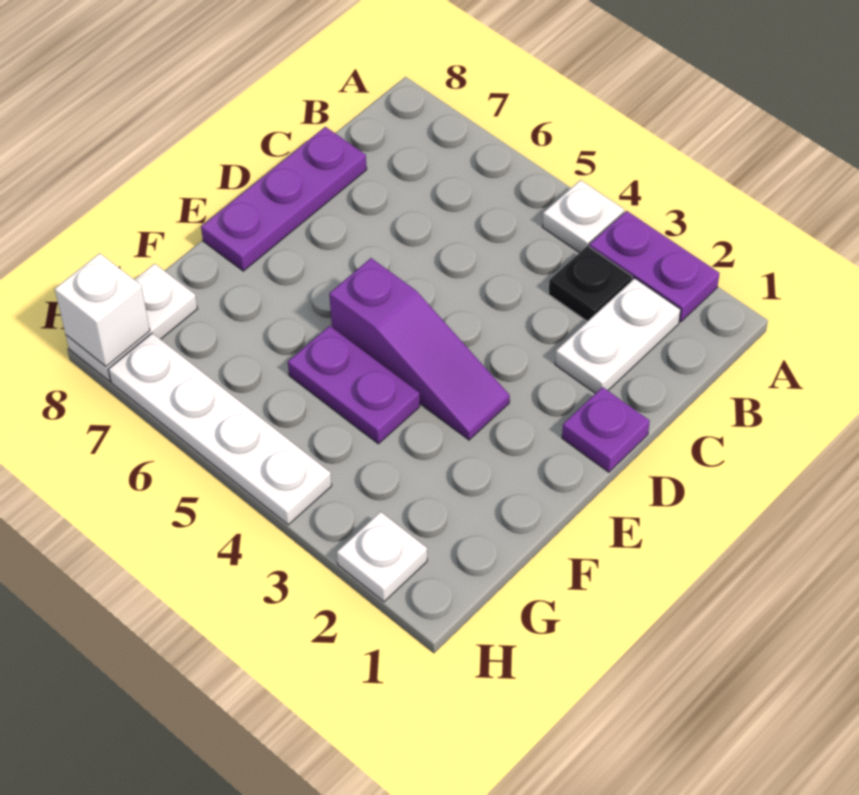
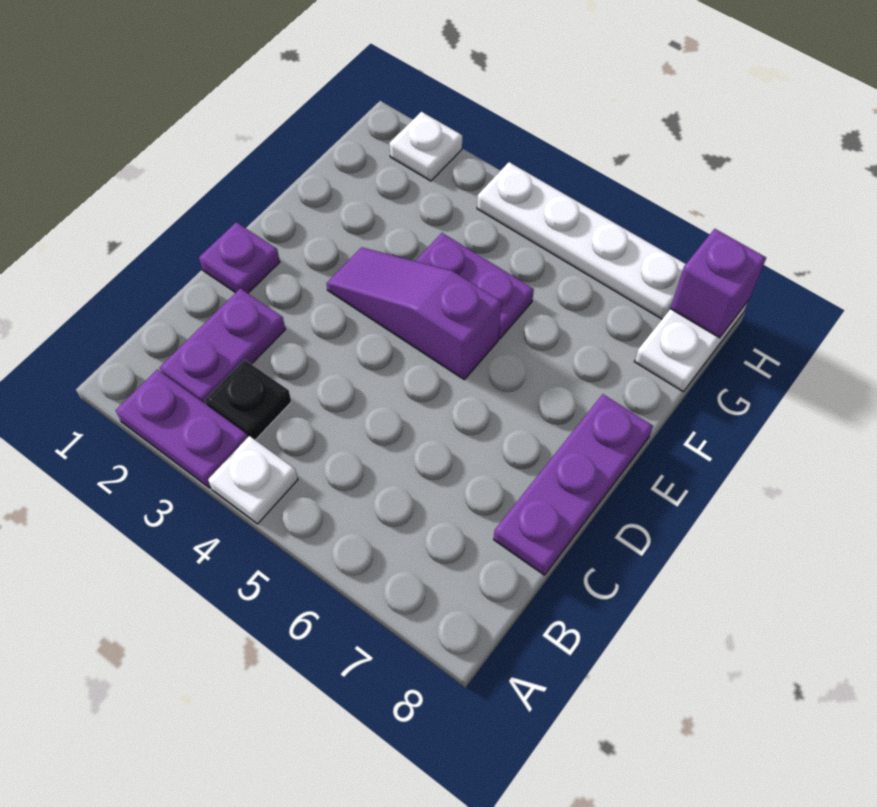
white 1x2 plate [555,278,681,393] -> purple 1x2 plate [160,289,285,404]
white 1x1 brick [55,253,150,367] -> purple 1x1 brick [670,229,766,338]

